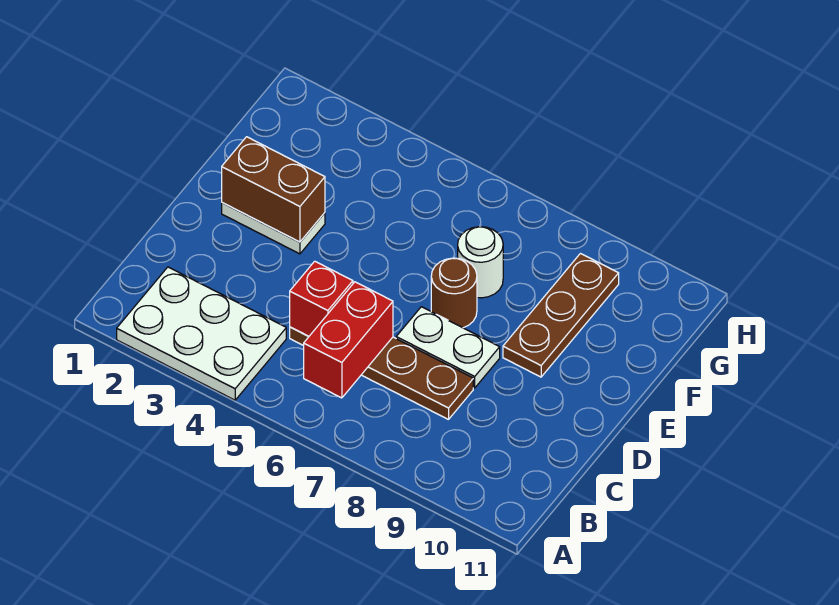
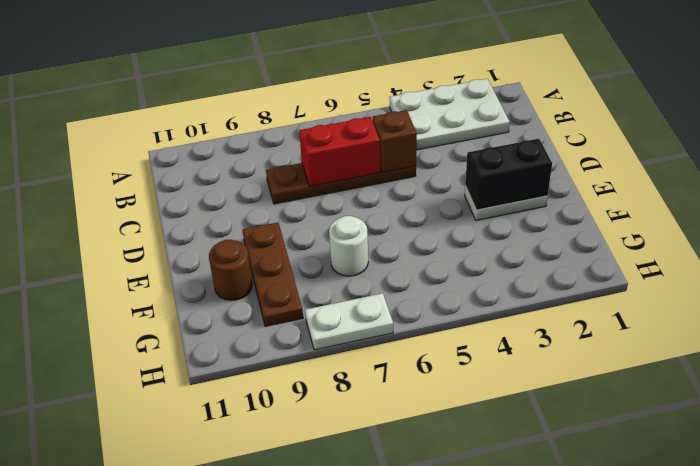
red 1x2 brick [304,282,393,398] -> red 1x2 brick turned to [299,117,380,186]
red 1x1 brick [290,261,353,336] -> brown 1x1 brick [373,110,417,172]
white 1x2 plate [396,307,500,388] -> white 1x2 plate moved to [305,293,393,350]
brown 1x2 brick [222,137,325,242] -> black 1x2 brick [465,139,552,210]
brown 1x1 round brick [431,258,477,328] -> brown 1x1 round brick moved to [209,240,252,300]

